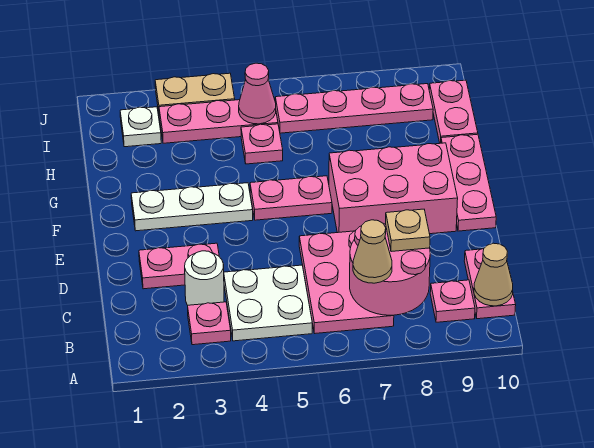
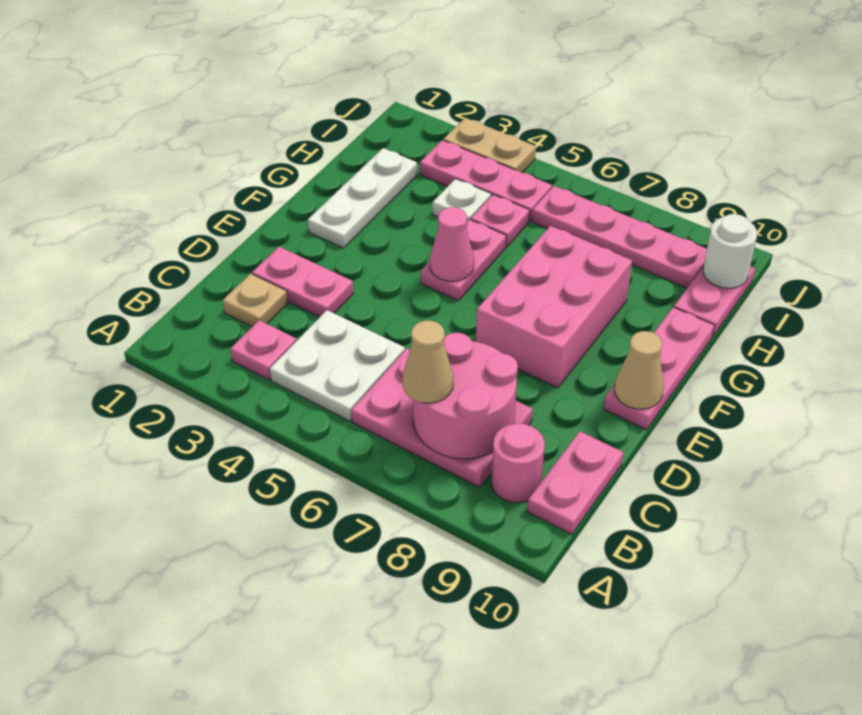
pink 2x3 plate [299,231,394,333] -> pink 2x3 plate turned to [351,349,533,487]
pink 1x1 plate [430,280,475,322] -> pink 1x1 round brick [491,423,545,503]
tan 1x1 cone [474,243,513,306] -> tan 1x1 cone moved to [615,331,664,409]
white 1x1 round brick [185,251,224,305] -> white 1x1 round brick moved to [703,214,757,288]
tan 1x1 plate [386,209,430,252] -> tan 1x1 plate moved to [223,274,288,327]
pink 2x3 brick [329,143,458,234] -> pink 2x3 brick turned to [476,226,632,388]
white 1x3 plate [131,183,253,231] -> white 1x3 plate turned to [308,148,417,248]
pink 1x2 plate [250,176,332,220] -> pink 1x2 plate turned to [421,219,506,301]
white 1x1 plate [120,107,161,147] -> white 1x1 plate moved to [433,179,491,222]
pink 1x1 cone [239,63,276,124] -> pink 1x1 cone moved to [430,207,474,281]

